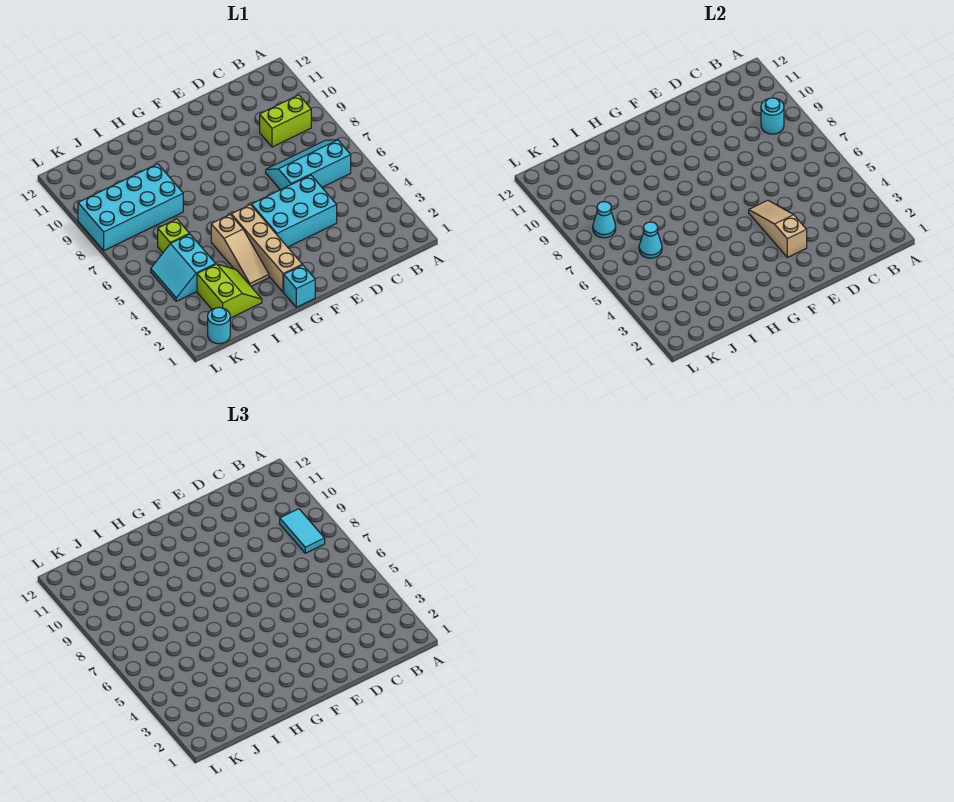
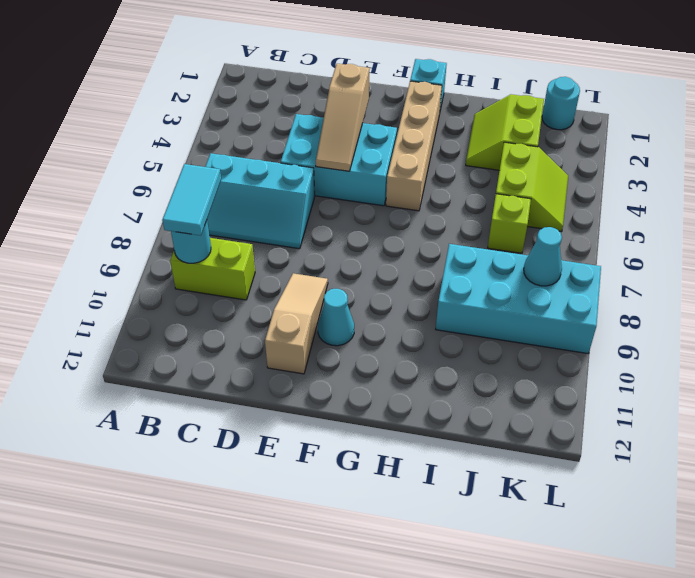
tan 1x3 slope [211,214,269,286] -> tan 1x3 slope moved to [265,273,328,374]
cyan 2x2 slope [151,234,216,301] -> lime 2x2 slope [496,142,568,231]
cyan 1x1 cone [639,222,662,258] -> cyan 1x1 cone moved to [318,289,354,346]

